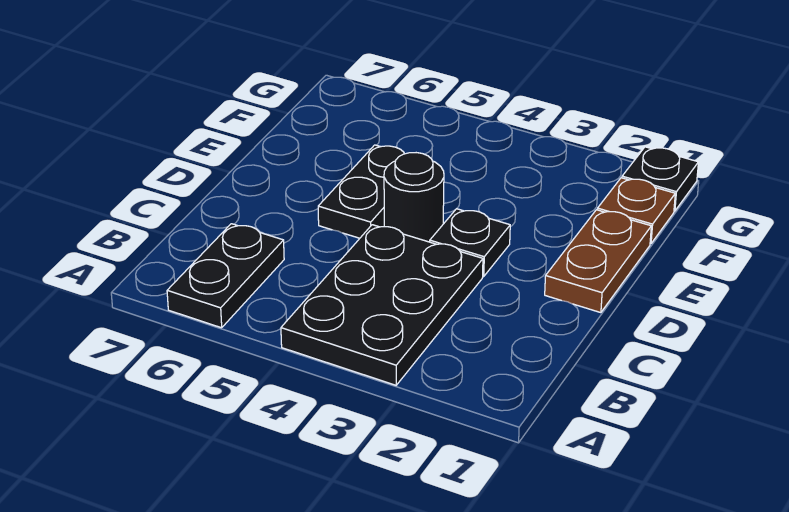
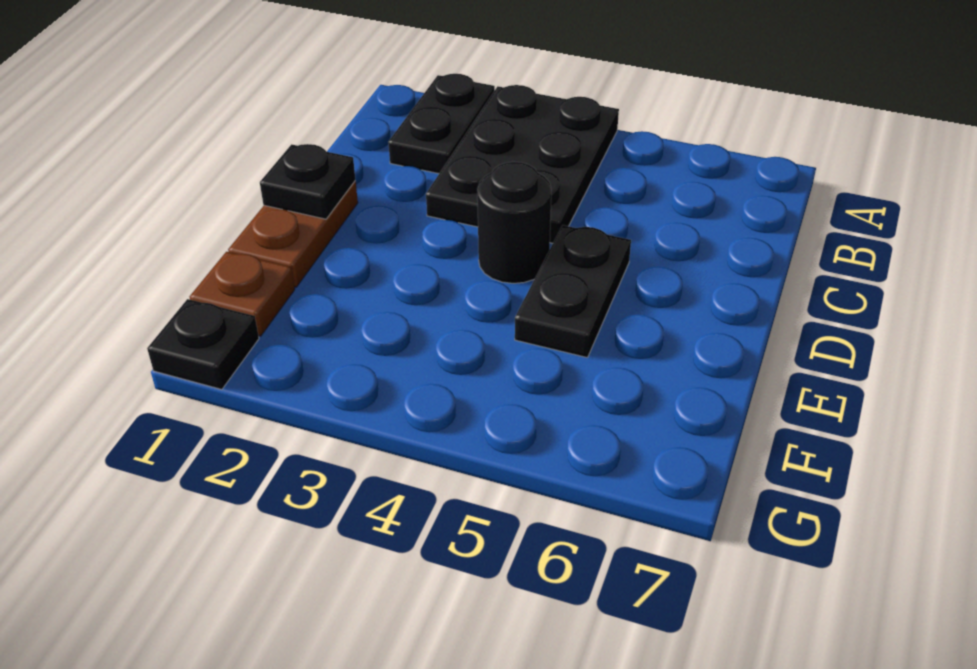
black 1x2 plate [167,224,284,328] -> black 1x2 plate moved to [388,74,495,174]
black 1x1 plate [430,209,510,276] -> black 1x1 plate moved to [260,144,355,219]

